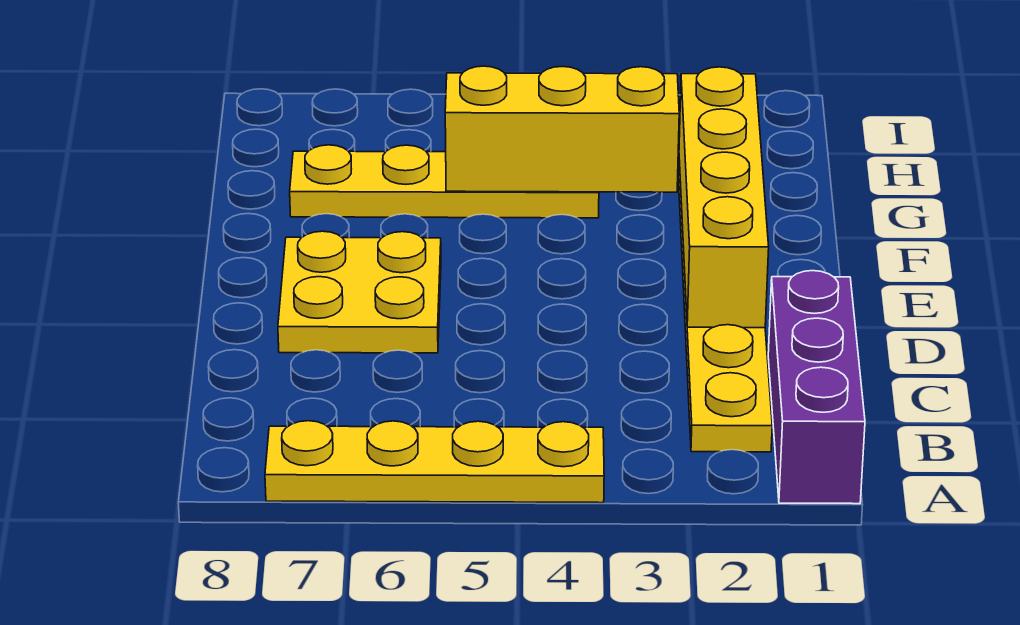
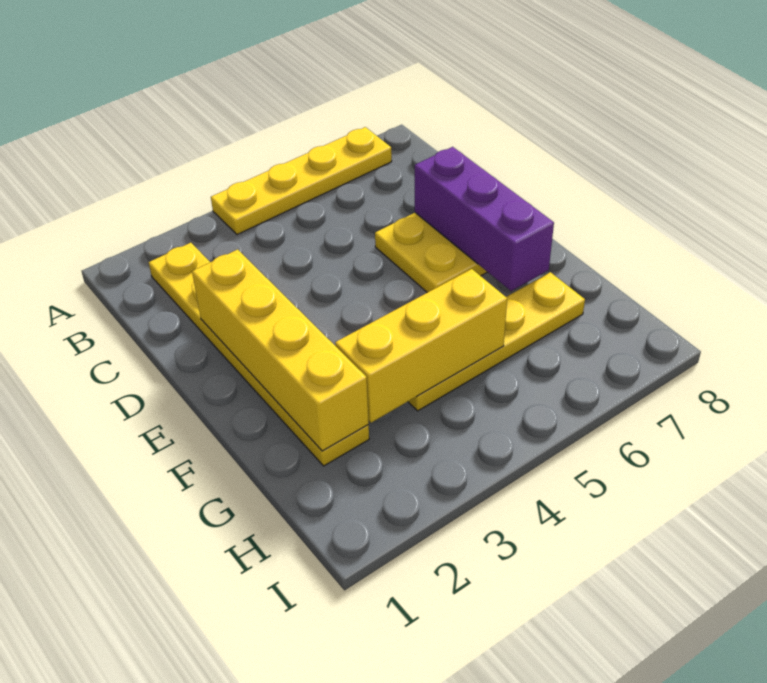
purple 1x3 brick [768,271,865,504] -> purple 1x3 brick moved to [415,147,554,291]

